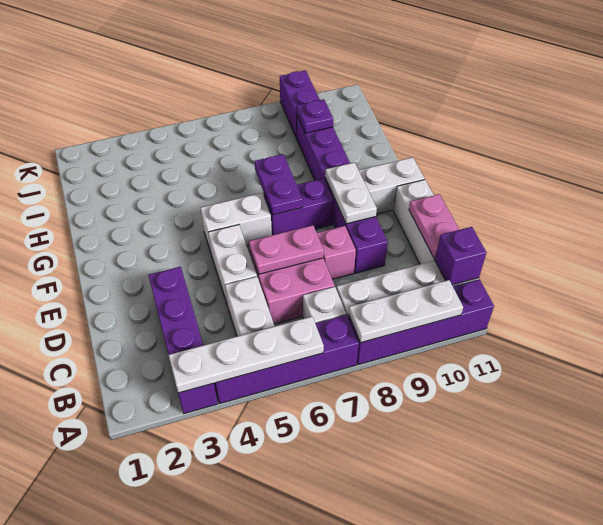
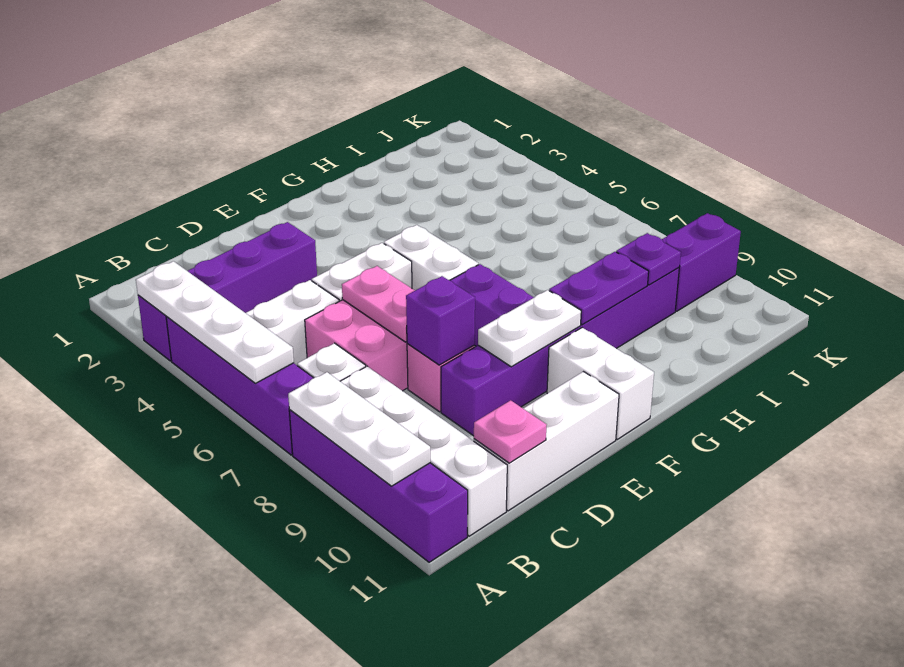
purple 1x1 brick [435,227,486,285] -> purple 1x1 brick moved to [406,276,475,365]
pink 1x2 plate [409,194,459,259] -> pink 1x1 plate [474,400,546,463]
purple 1x2 plate [255,154,303,215] -> purple 1x2 plate moved to [549,252,649,325]

